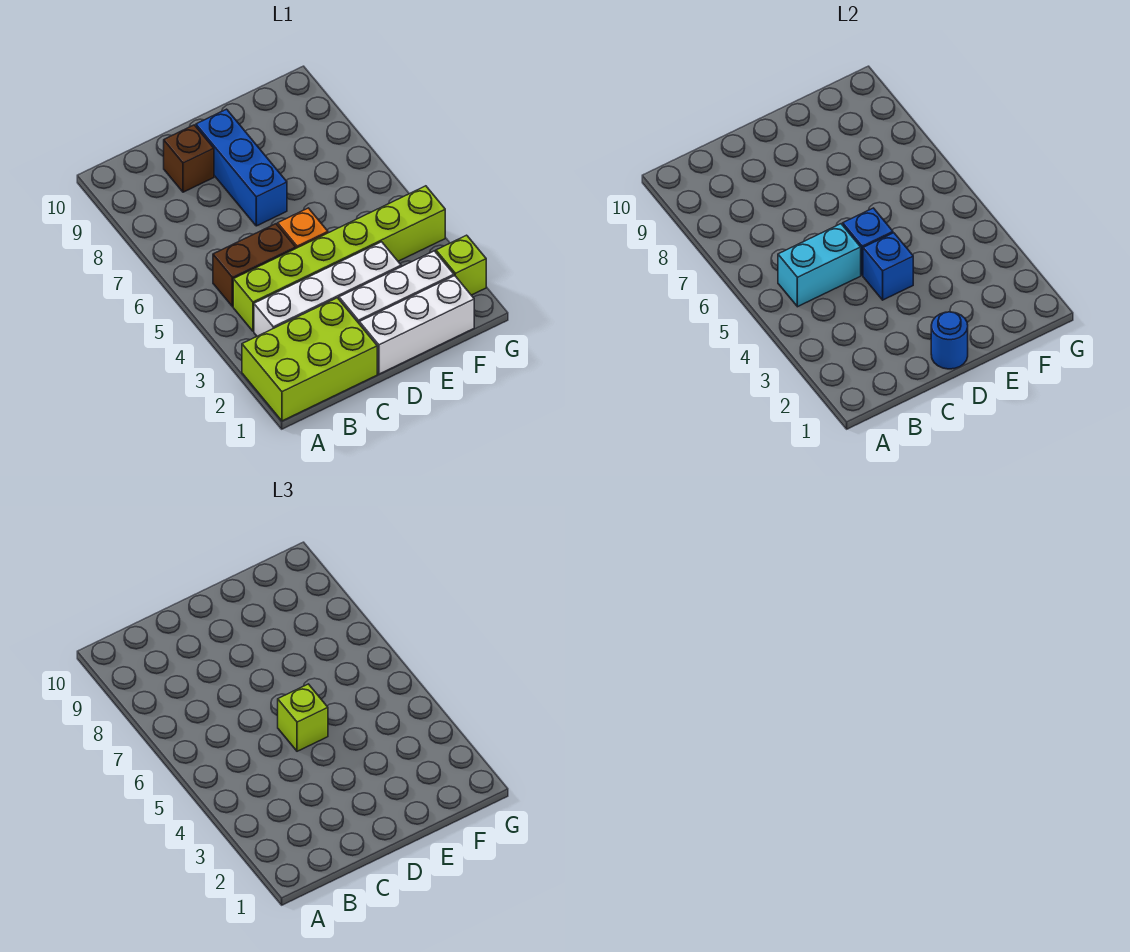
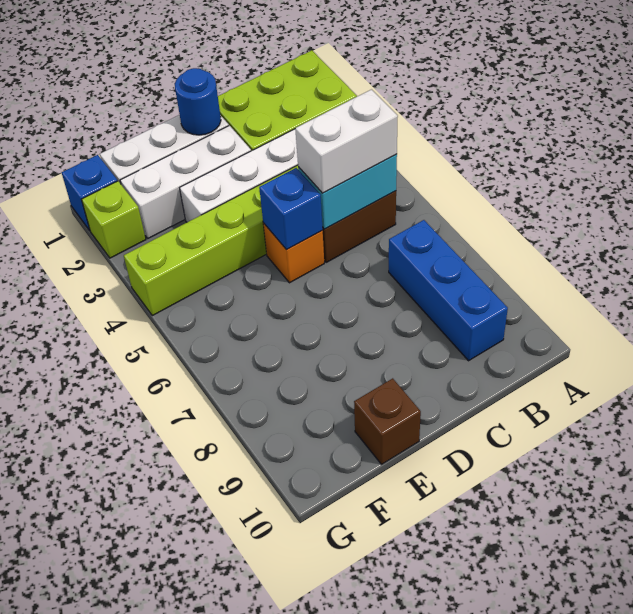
none -> white 1x2 brick [295,89,398,193]
brown 1x1 brick [164,125,214,192] -> brown 1x1 brick moved to [354,378,421,464]
blue 1x1 brick [863,233,913,300] -> blue 1x1 brick moved to [62,155,117,231]
lime 1x1 brick [278,684,328,751] -> none
blue 1x3 brick [196,109,287,226] -> blue 1x3 brick moved to [389,220,508,361]

